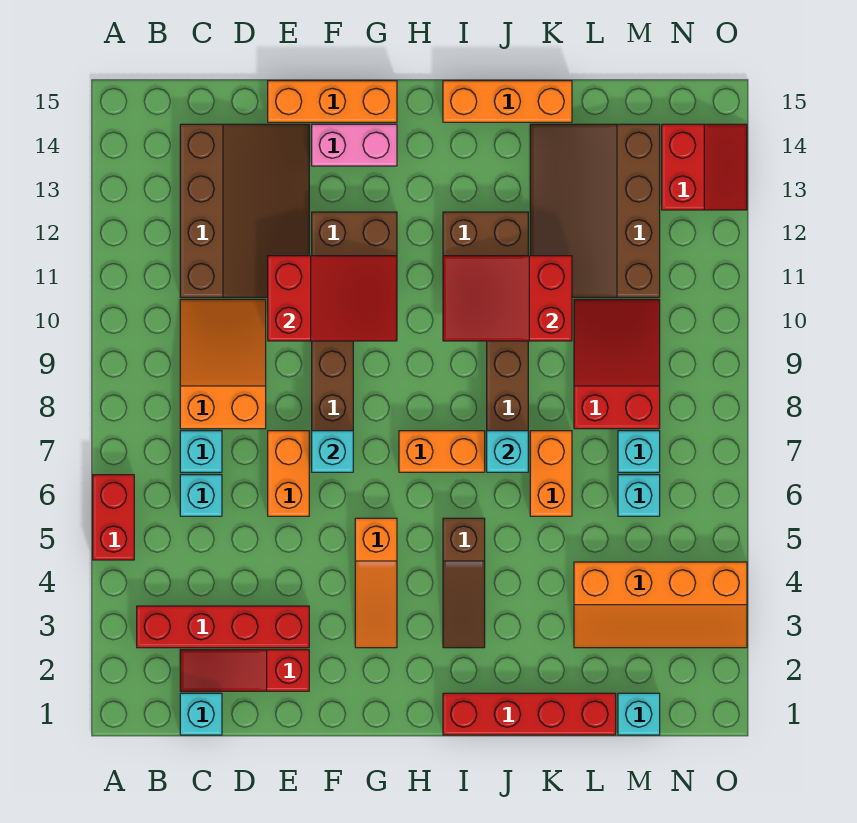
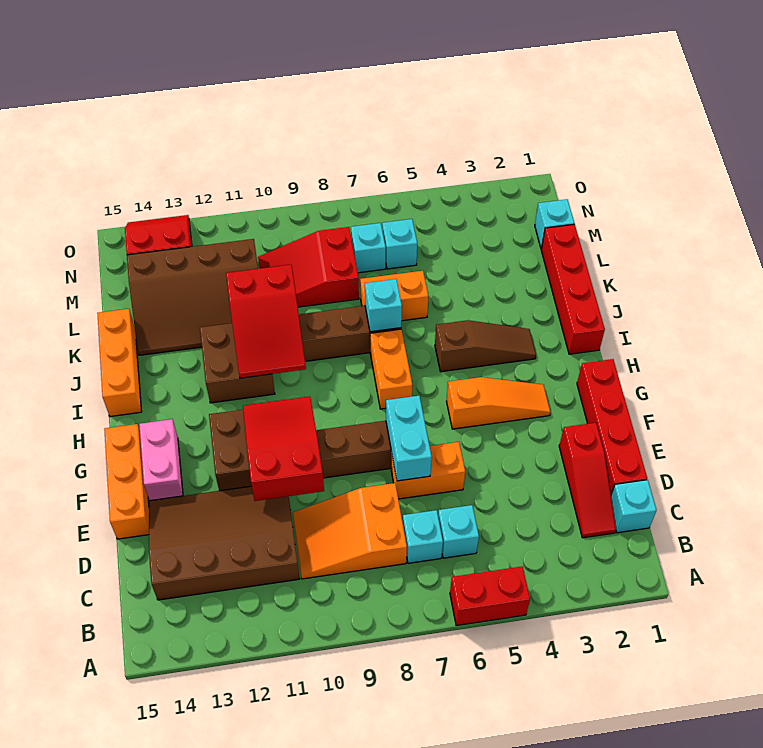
red 1x4 brick [137,606,309,648] -> red 1x4 brick moved to [577,359,647,494]
cyan 1x1 brick [312,431,353,472] -> cyan 1x2 brick [386,396,432,481]
orange 2x4 slope [574,562,747,648] -> none

